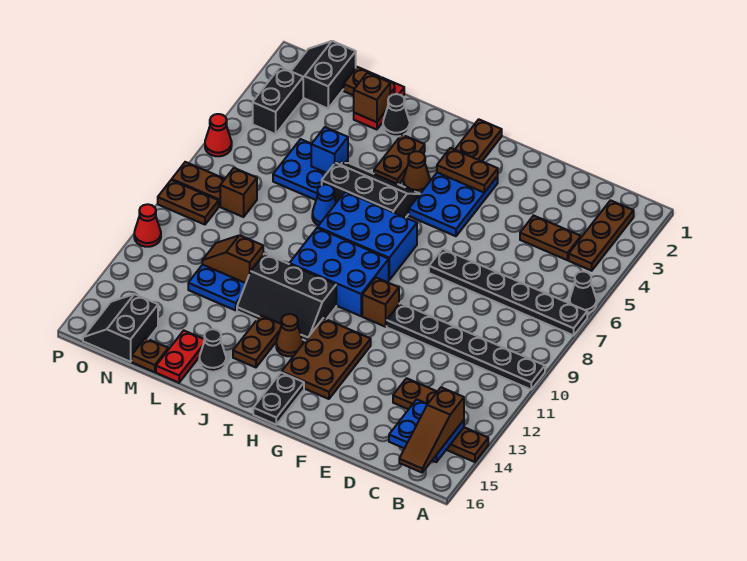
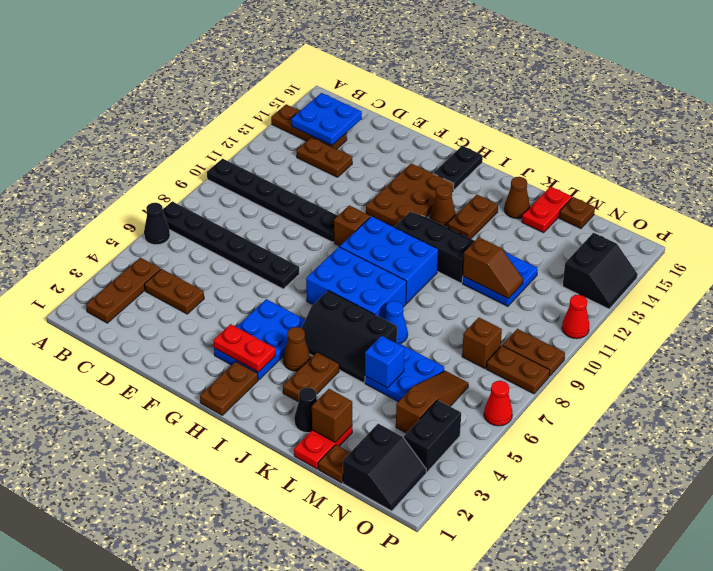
brown 1x3 slope [399,387,464,472] -> brown 1x3 slope moved to [396,371,468,433]
brown 1x2 plate [437,148,498,193] -> red 1x2 plate [213,324,275,372]
black 1x1 cone [199,329,226,372] -> brown 1x1 cone [504,177,530,219]
black 2x2 slope [83,294,158,362] -> black 2x2 slope moved to [563,233,638,309]

